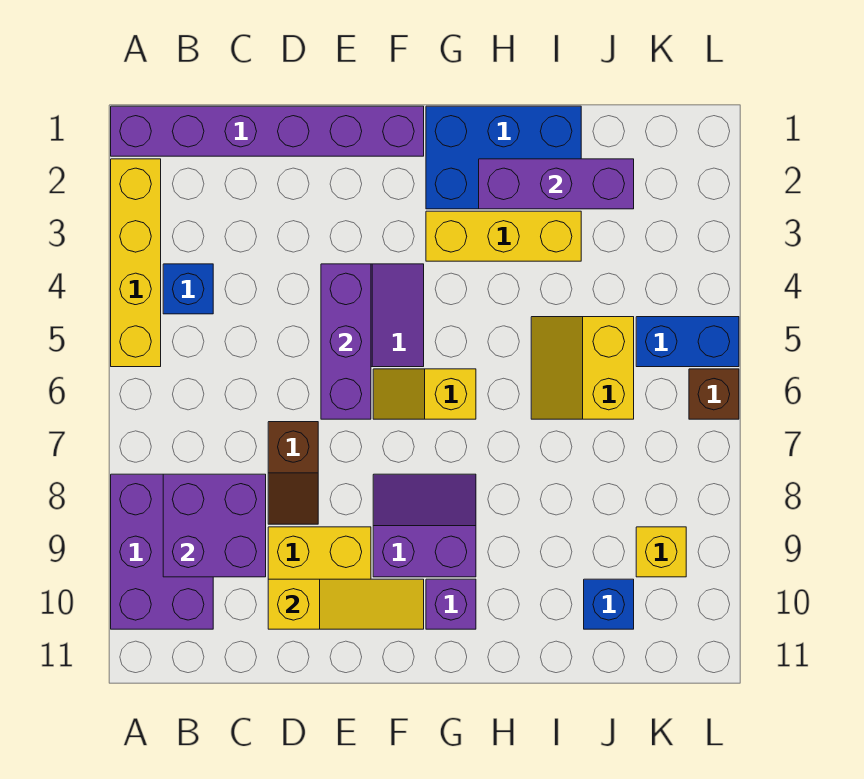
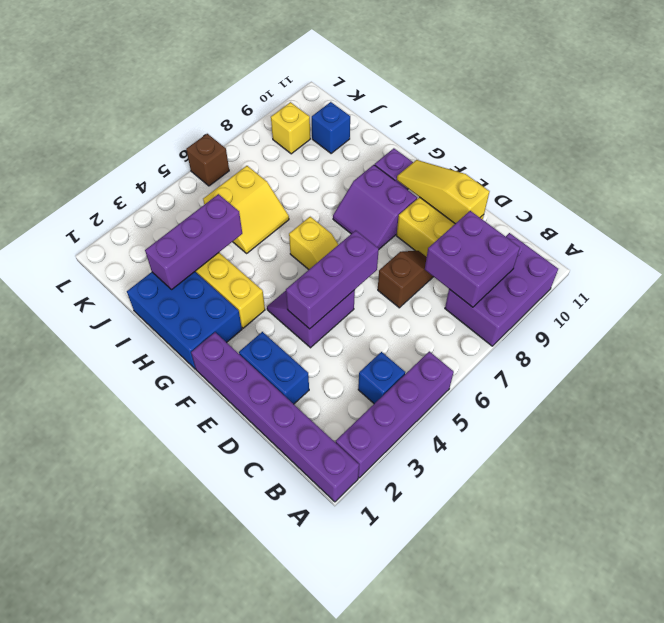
yellow 1x4 brick [111,159,161,367] -> purple 1x4 brick [336,351,454,478]
purple 1x3 brick [479,159,634,209] -> purple 1x3 brick turned to [145,194,242,289]
blue 1x2 brick [636,317,739,367] -> blue 1x2 brick moved to [239,332,309,404]

